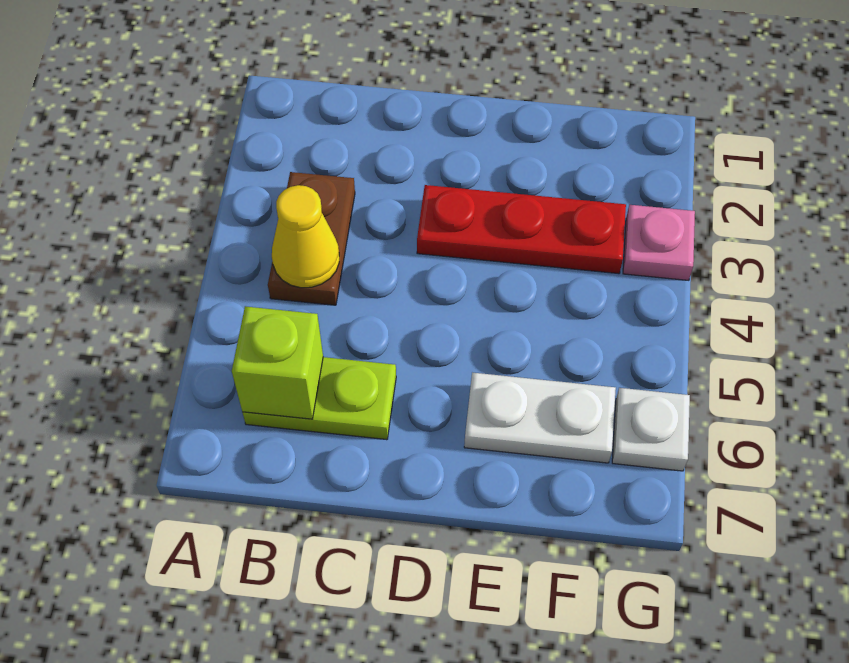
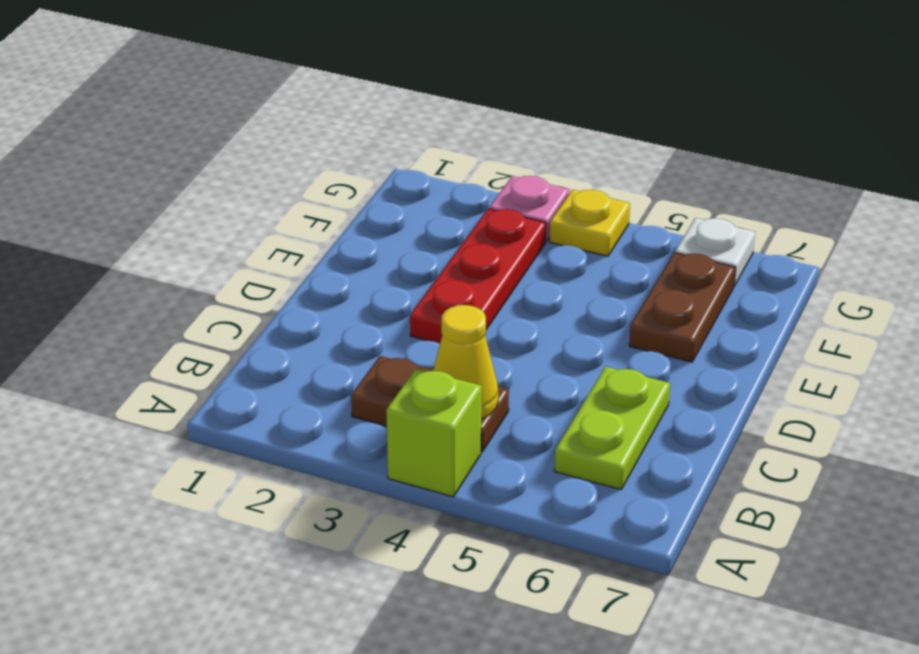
lime 1x1 brick [232,306,323,419] -> lime 1x1 brick moved to [386,369,482,497]
white 1x2 plate [464,373,616,463] -> brown 1x2 plate [629,253,735,362]
none -> yellow 1x1 plate [550,190,630,256]

